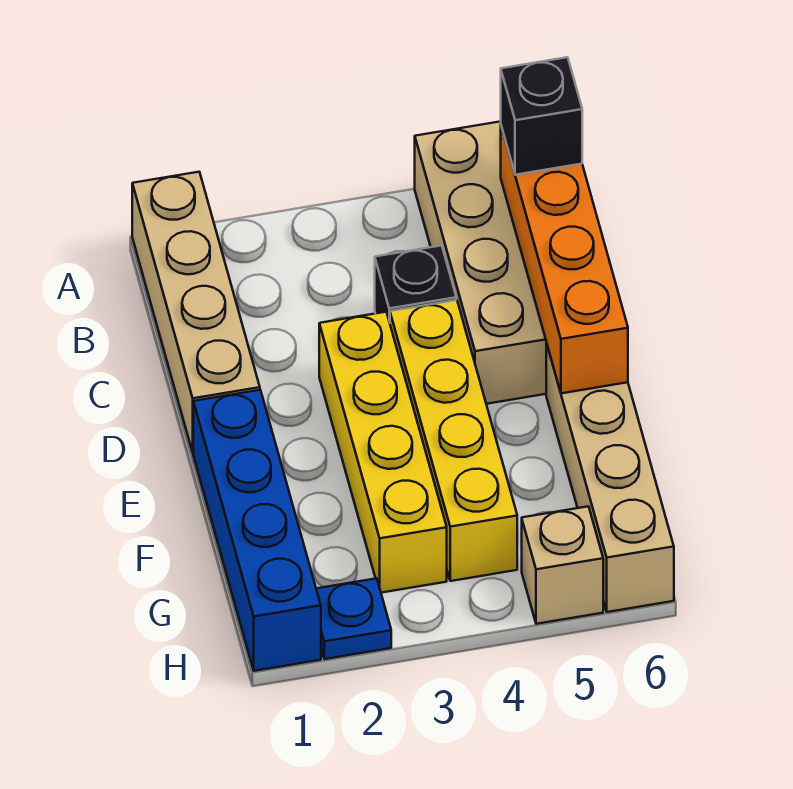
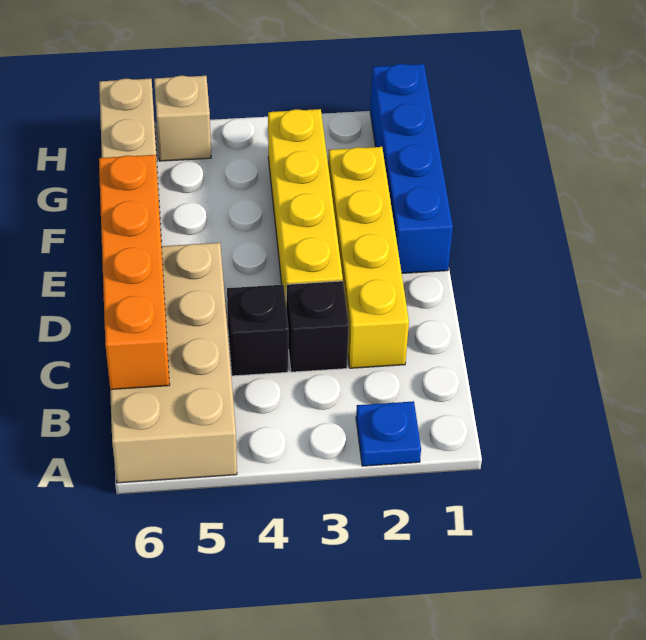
tan 1x4 brick [132,172,260,452] -> none
black 1x1 brick [501,57,582,175] -> black 1x1 brick moved to [286,281,349,372]
yellow 1x4 brick [390,300,517,581] -> yellow 1x4 brick moved to [328,147,409,368]
blue 1x1 plate [316,578,391,659] -> blue 1x1 plate moved to [356,401,421,466]

